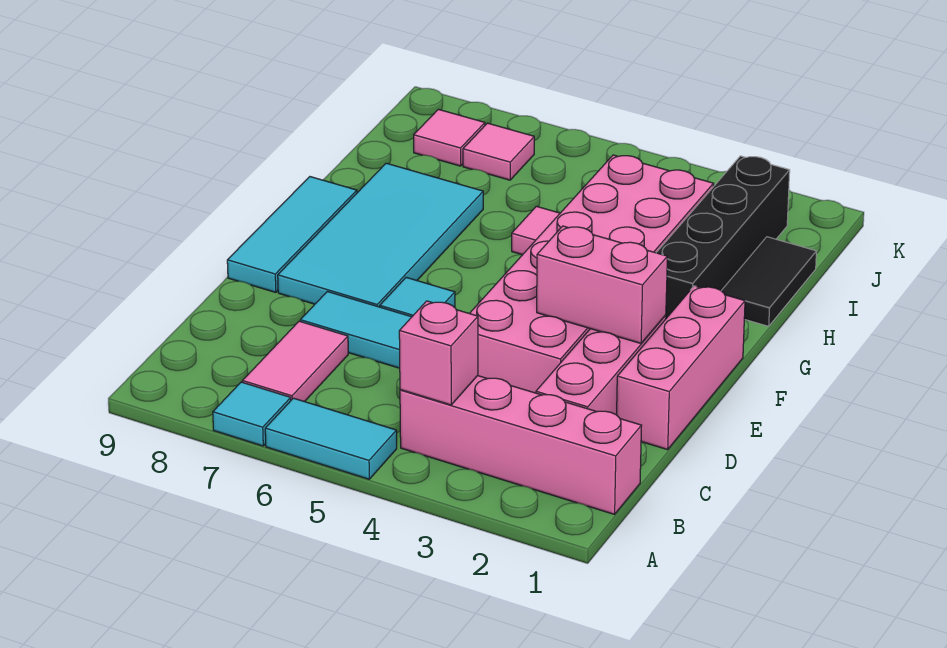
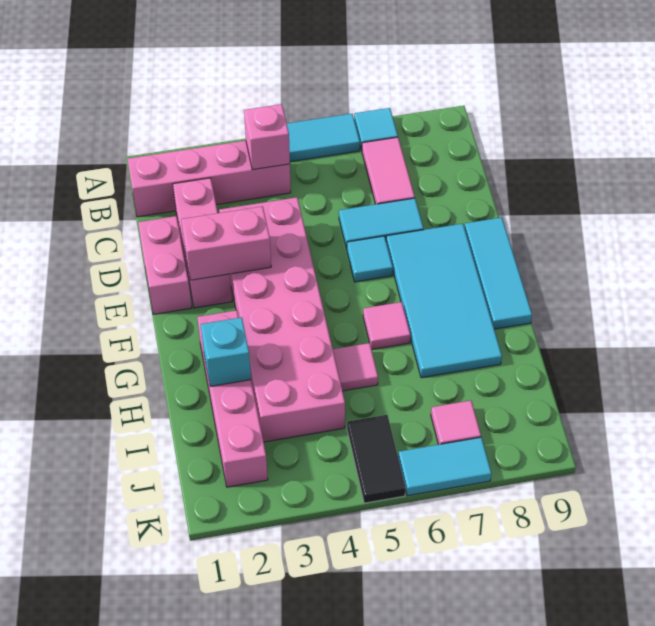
pink 1x3 brick [617,286,745,450] -> pink 1x2 brick [138,216,192,314]
black 1x4 brick [656,156,790,318] -> pink 1x4 brick [197,310,268,487]
black 1x2 tile [721,237,817,326] -> black 1x2 tile moved to [347,415,406,503]
none -> cyan 1x1 brick [201,317,251,386]
pink 1x1 tile [414,109,485,166] -> pink 1x1 tile moved to [363,302,410,349]
none -> cyan 1x2 tile [398,437,492,496]

